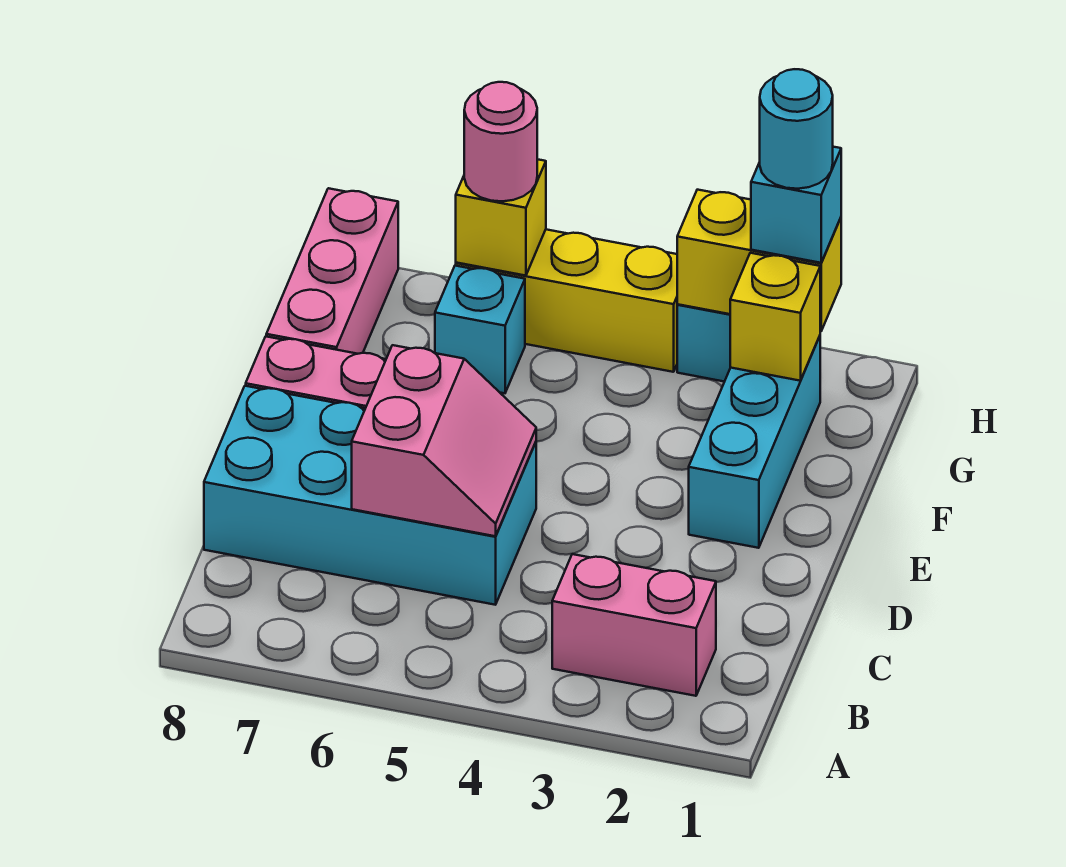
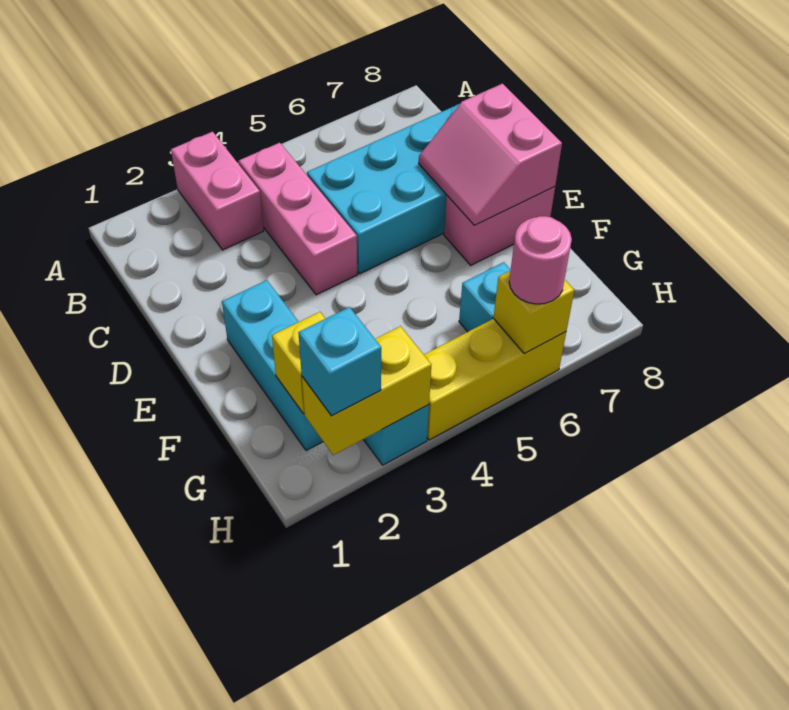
pink 1x2 brick [552,554,716,696] -> pink 1x2 brick turned to [171,132,264,250]
pink 2x2 slope [352,345,536,536] -> pink 2x2 slope moved to [419,84,562,225]
pink 1x3 brick [266,188,398,354] -> pink 1x3 brick moved to [239,143,357,295]
cyan 1x1 round brick [760,69,833,189] -> none

